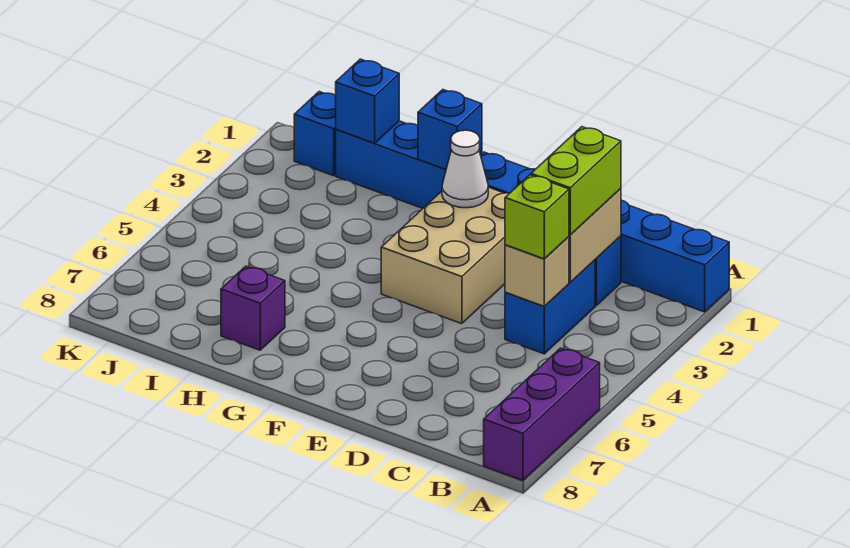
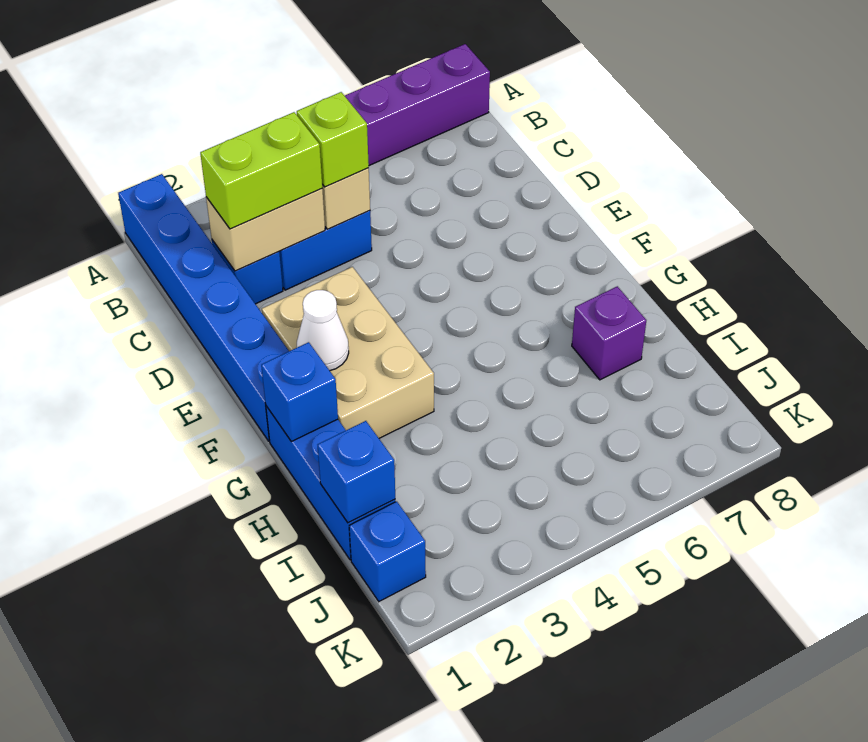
tan 2x3 brick [381,187,509,324] -> tan 2x3 brick turned to [262,267,434,438]

